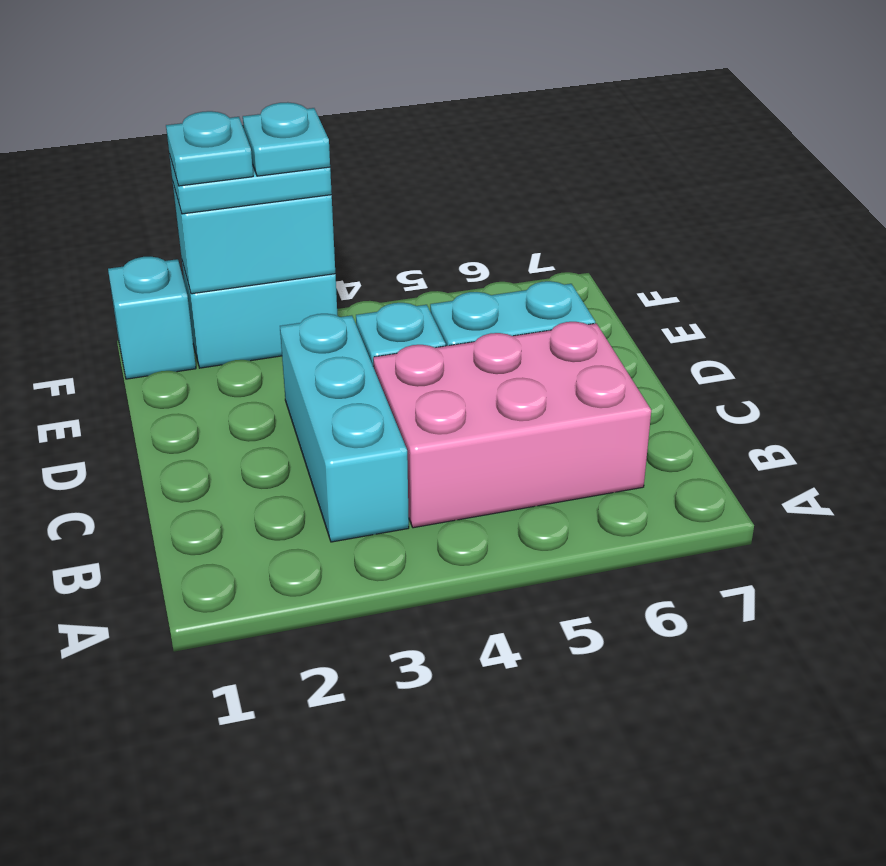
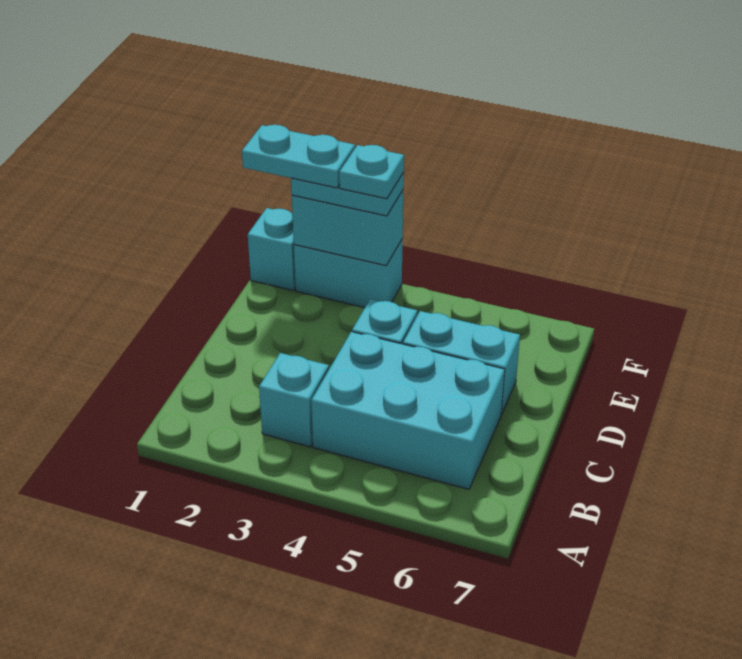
cyan 1x3 brick [280,314,409,542] -> cyan 1x1 brick [259,353,329,447]
pink 2x3 brick [373,322,651,528] -> cyan 2x3 brick [311,332,505,489]
cyan 1x1 plate [166,111,253,186] -> cyan 1x2 plate [242,125,355,188]

